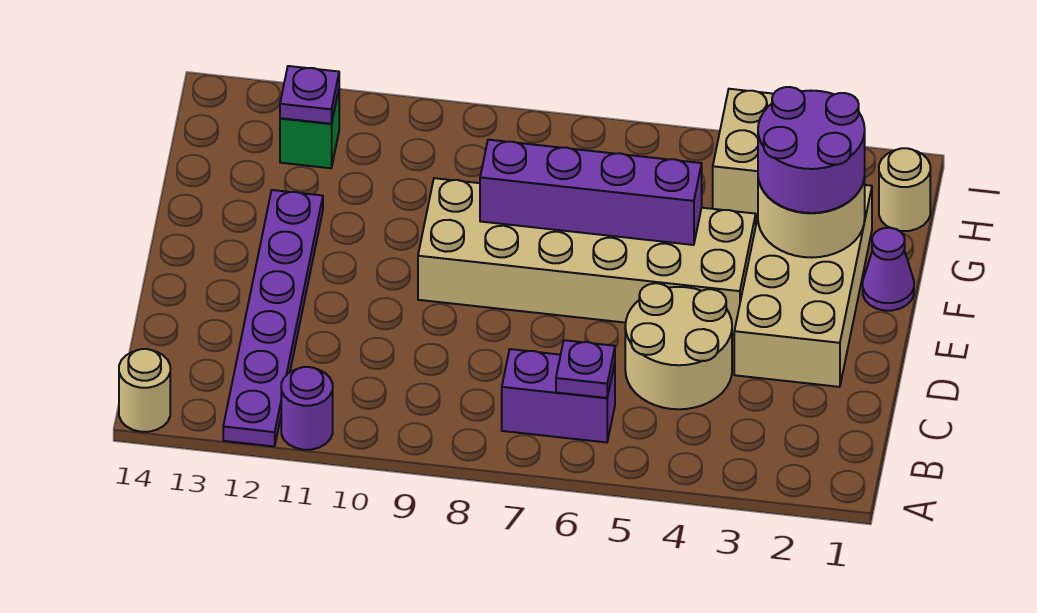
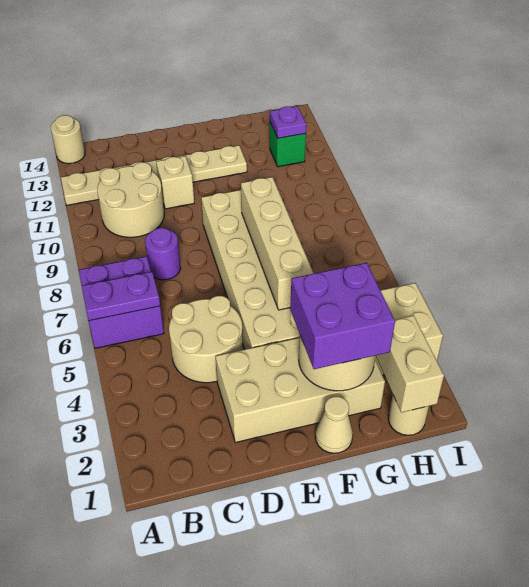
purple 1x1 round brick [281,367,333,450] -> purple 1x1 round brick moved to [145,228,181,280]
purple 1x6 plate [223,190,323,446] -> tan 1x6 plate [61,146,247,205]
purple 1x2 brick [502,349,615,442] -> purple 2x2 brick [79,256,164,348]
purple 1x1 plate [556,340,615,398] -> purple 1x2 plate [82,272,160,321]
none -> tan 2x2 round brick [97,163,164,237]
none -> tan 1x1 brick [156,156,194,209]
purple 1x1 cone [863,228,914,311] -> tan 1x1 cone [315,397,353,453]
purple 2x2 round brick [758,87,865,213] -> purple 2x2 brick [290,263,395,369]
purple 1x4 brick [480,140,702,245] -> tan 1x4 brick [241,177,314,310]
none -> tan 1x2 brick [376,315,444,412]

